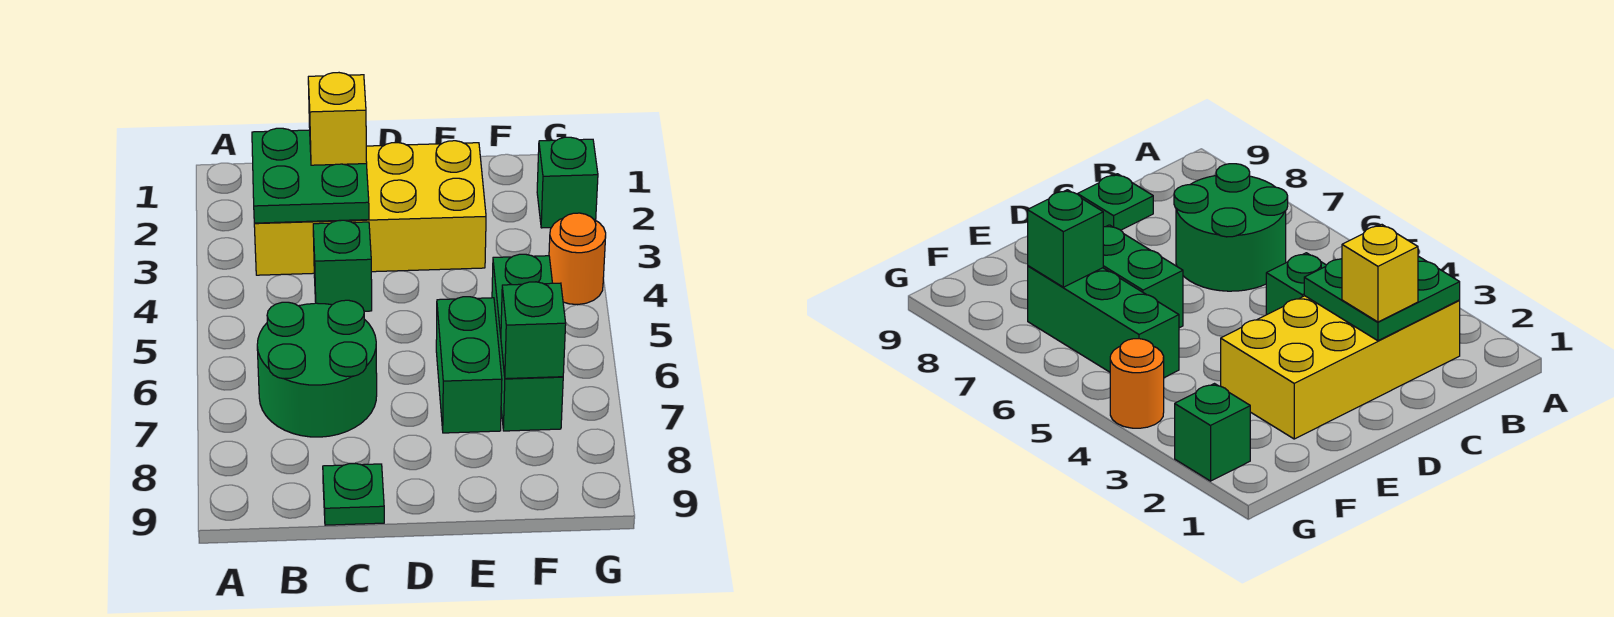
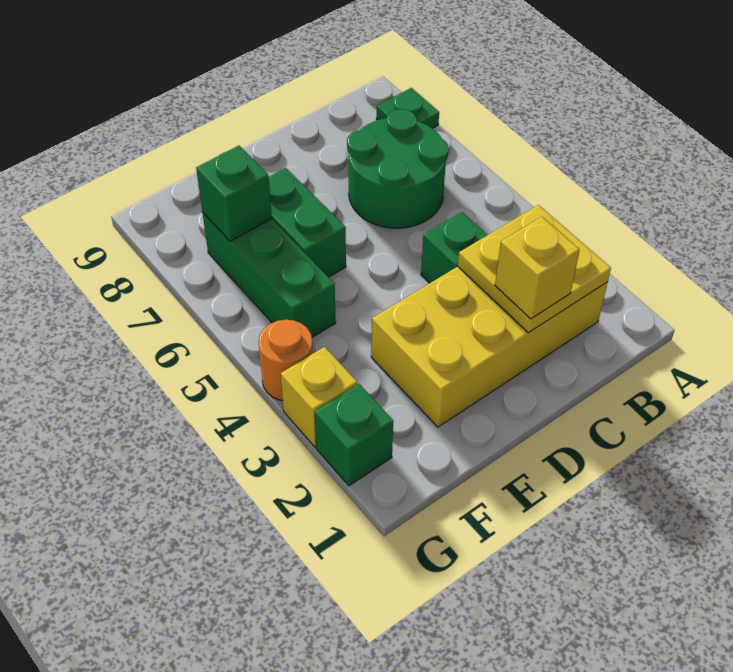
green 2x2 plate [252,128,369,223] -> yellow 2x2 plate [458,205,611,333]
green 1x1 plate [323,464,384,525] -> green 1x1 plate moved to [377,88,439,129]
none -> yellow 1x1 brick [281,347,357,447]

